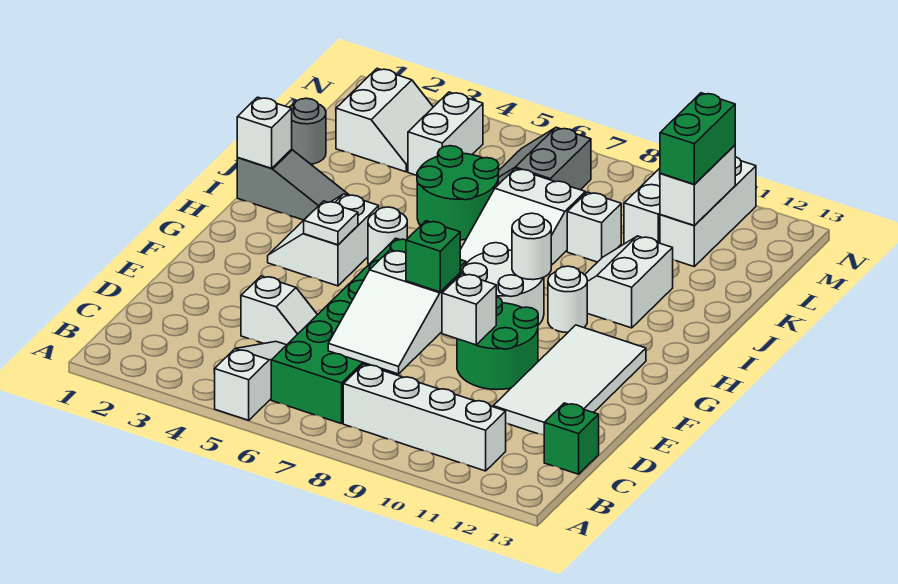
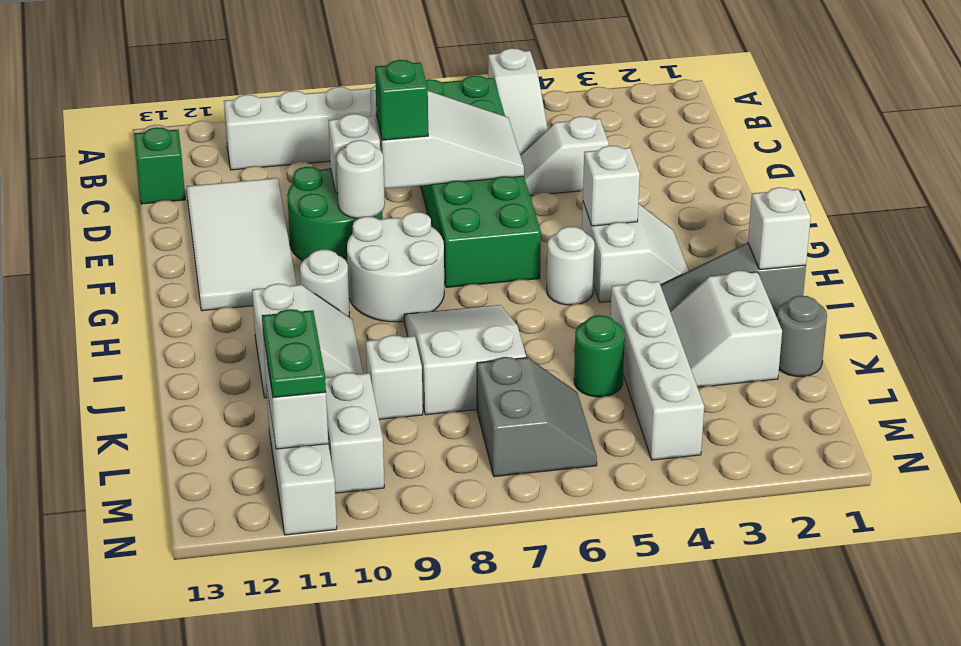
white 2x3 slope [328,250,460,374] -> white 2x3 slope turned to [370,90,524,189]
white 1x1 plate [304,201,358,245] -> white 1x1 brick [583,146,640,226]
white 1x1 round brick [512,213,551,280] -> white 1x1 round brick moved to [337,140,385,218]
green 2x2 round brick [417,146,499,240] -> green 1x1 round brick [574,315,625,397]
white 2x2 slope [336,69,433,172] -> white 2x2 slope moved to [670,271,782,387]
white 1x2 brick [408,92,483,175] -> white 1x4 brick [610,280,704,460]
green 1x2 brick [660,93,735,184] -> green 1x2 plate [262,309,326,398]

